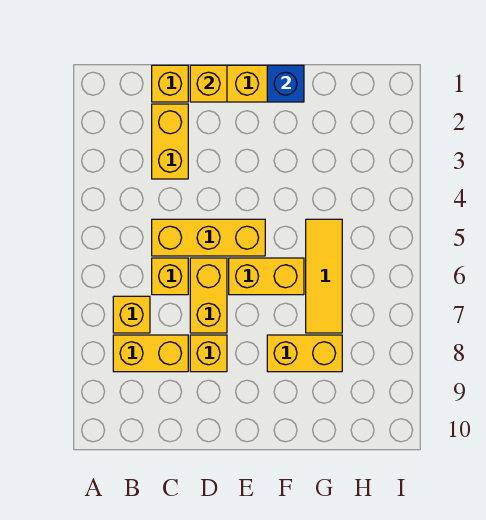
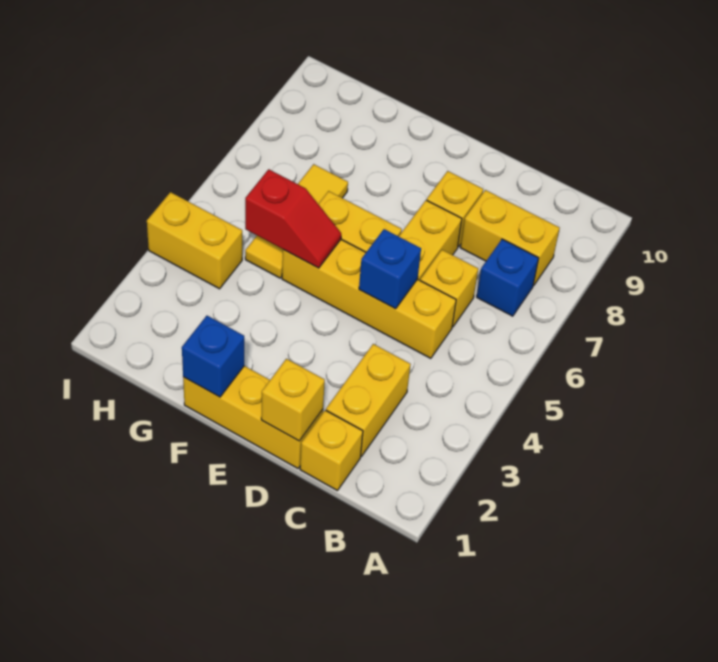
yellow 1x1 brick [113,296,150,333] -> blue 1x1 brick [477,239,539,316]
yellow 1x3 brick [152,219,265,256] -> yellow 1x4 brick [282,240,456,358]
none -> blue 1x1 brick [359,229,421,309]
none -> red 1x2 slope [245,169,341,268]
yellow 1x2 brick [267,335,342,372] -> yellow 1x2 brick moved to [147,192,242,289]

